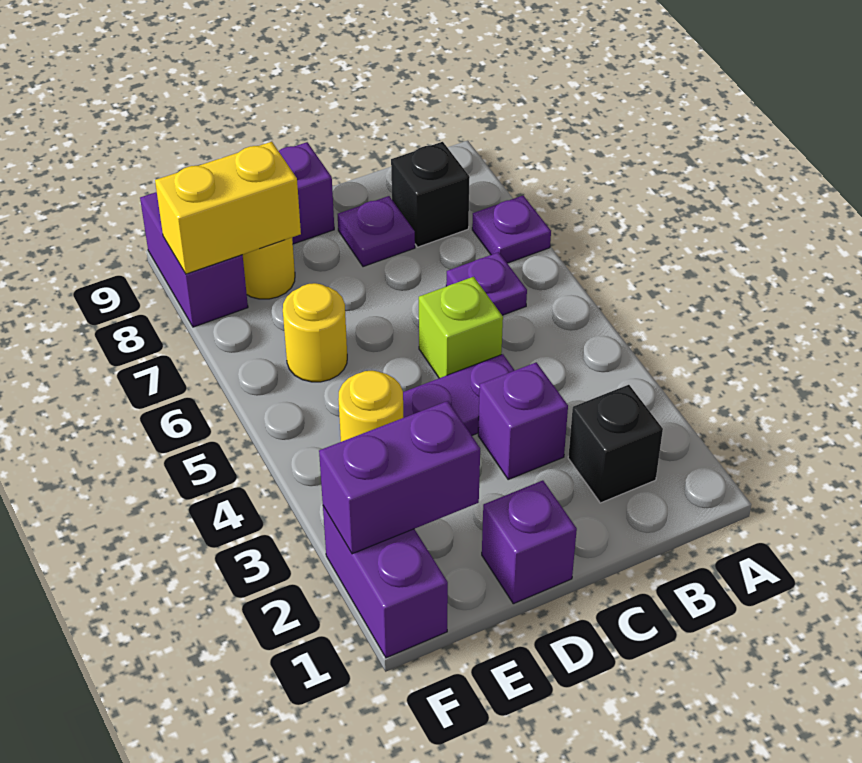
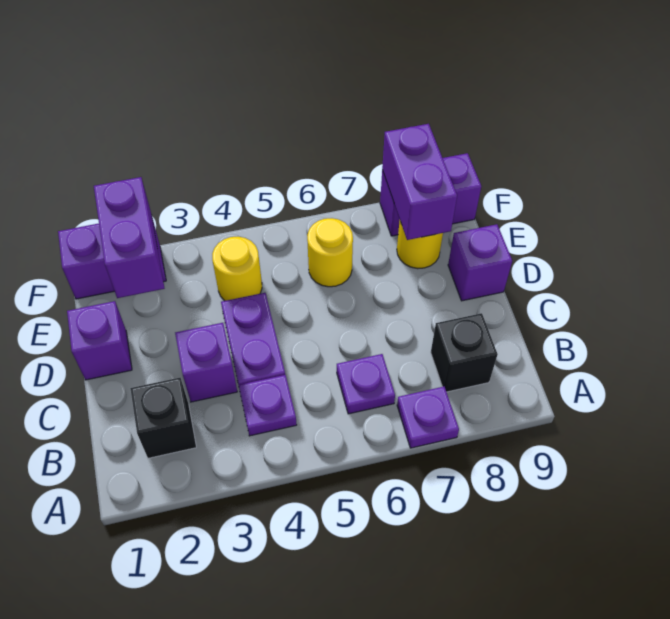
lime 1x1 brick [419,277,503,378] -> none
purple 1x1 plate [338,196,415,267] -> purple 1x1 plate moved to [239,375,297,436]
yellow 1x2 brick [155,142,301,274] -> purple 1x2 brick [382,124,457,240]

